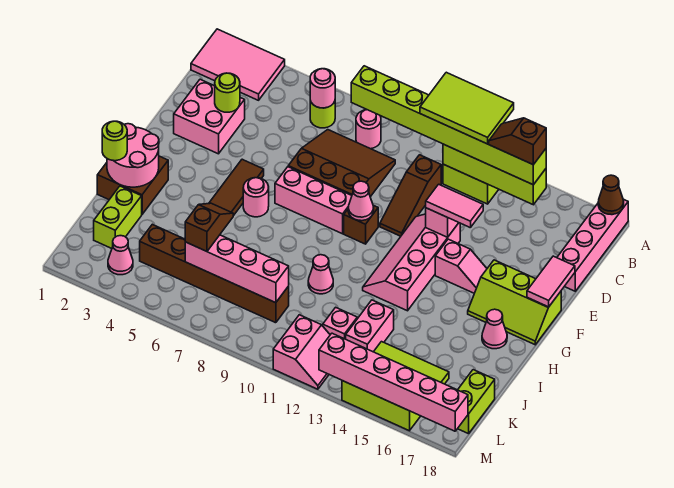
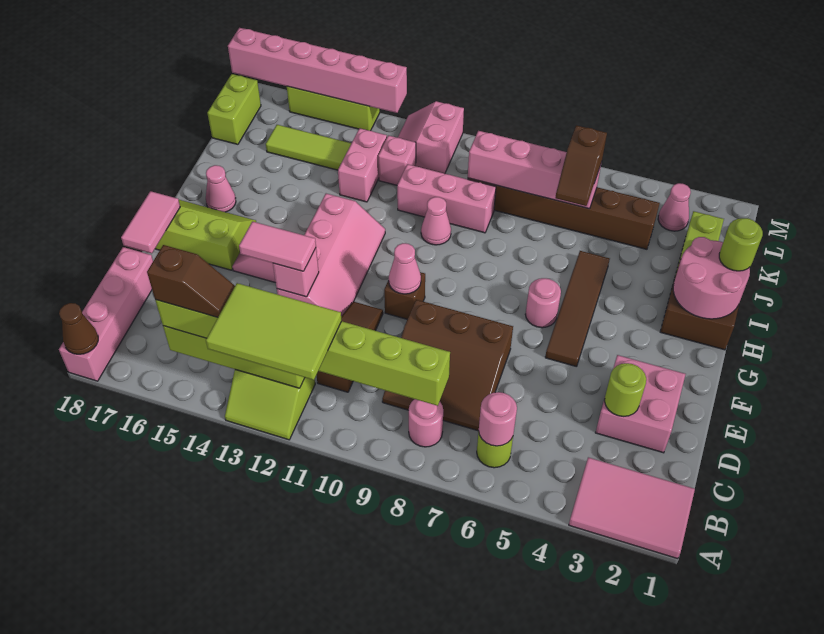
pink 1x3 brick [275,167,352,234] -> pink 1x3 brick moved to [397,164,496,233]

